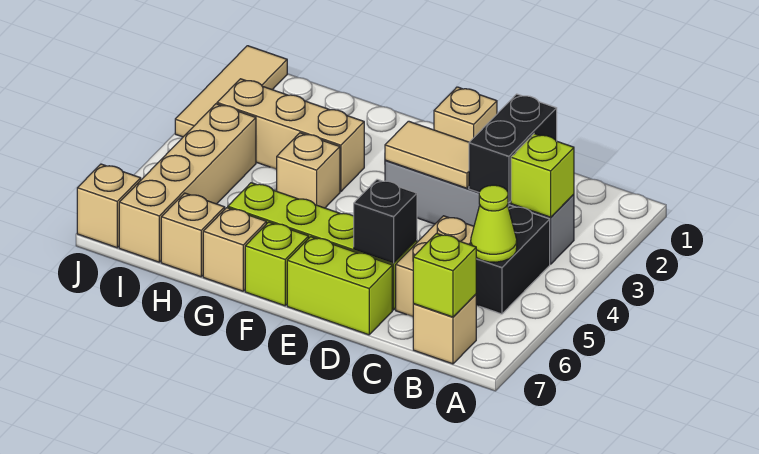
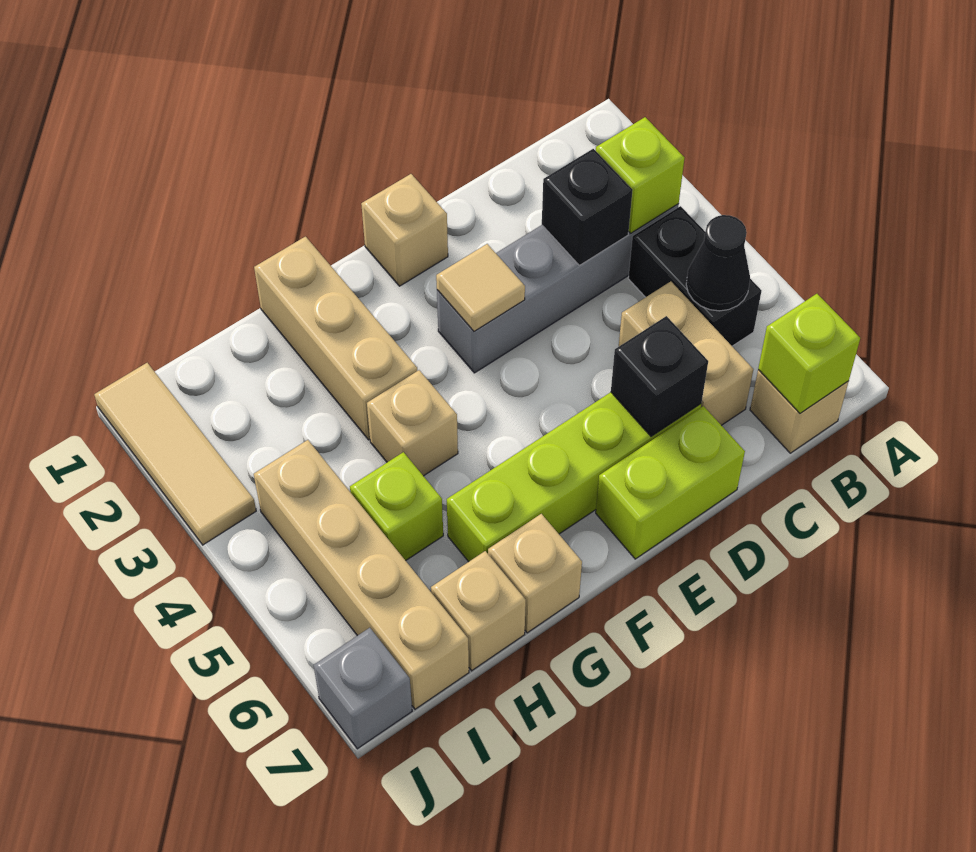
lime 1x1 cone [471,185,517,262] -> black 1x1 cone [686,215,750,311]
black 1x2 brick [469,94,557,203] -> black 1x1 brick [542,149,633,265]
tan 1x2 tile [385,121,469,188] -> tan 1x1 tile [436,244,525,331]
lime 1x1 brick [245,222,309,306] -> lime 1x1 brick moved to [350,452,443,561]
tan 1x3 brick [217,79,364,192] -> tan 1x3 brick turned to [254,237,417,440]
tan 1x1 brick [77,164,141,248] -> grey 1x1 brick [314,628,412,749]

